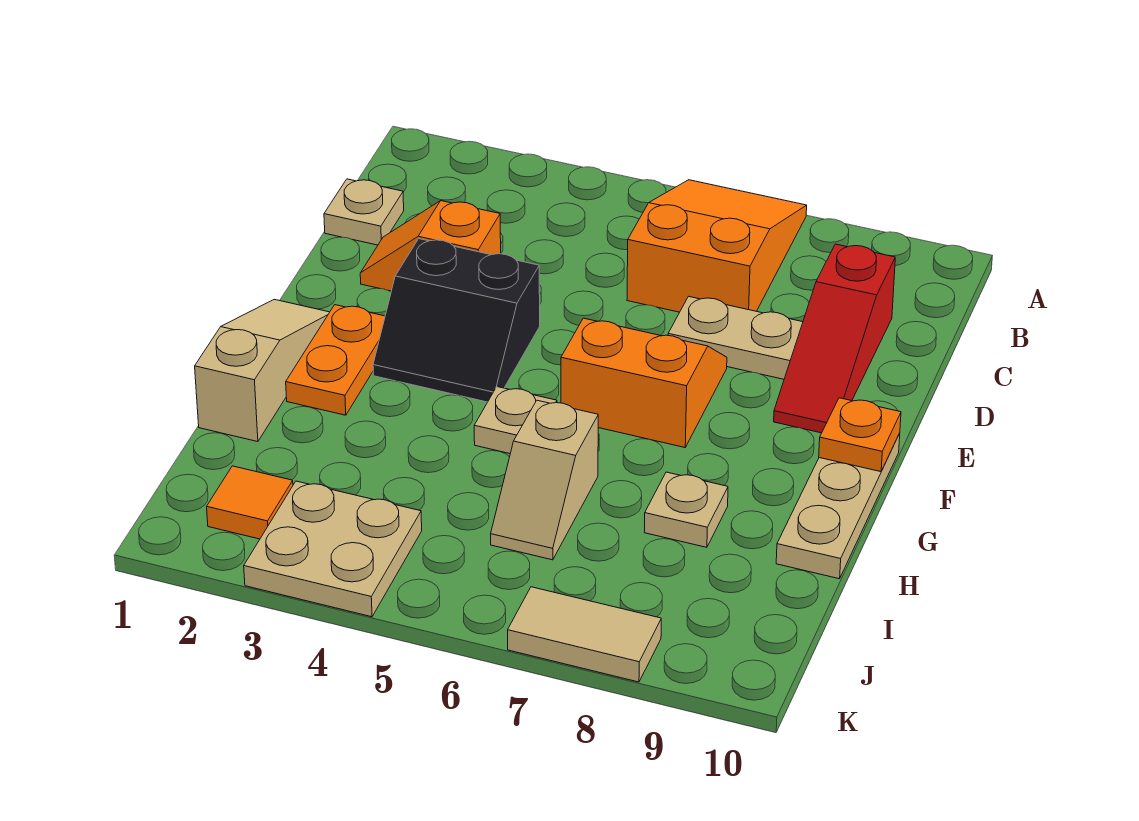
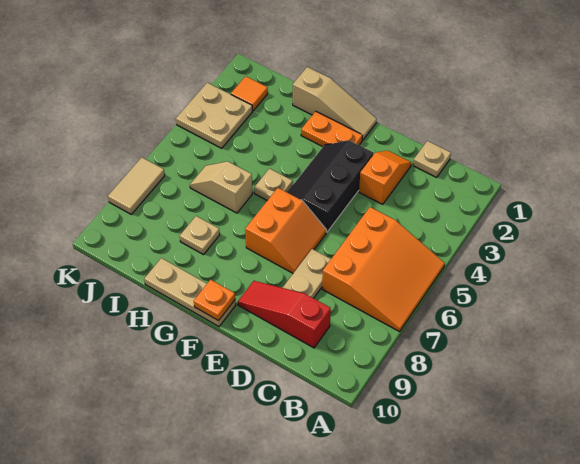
orange 2x3 slope [627,180,807,312] -> orange 3x3 slope [322,207,445,332]
black 2x2 slope [373,239,540,402] -> black 2x3 slope [287,140,374,232]

